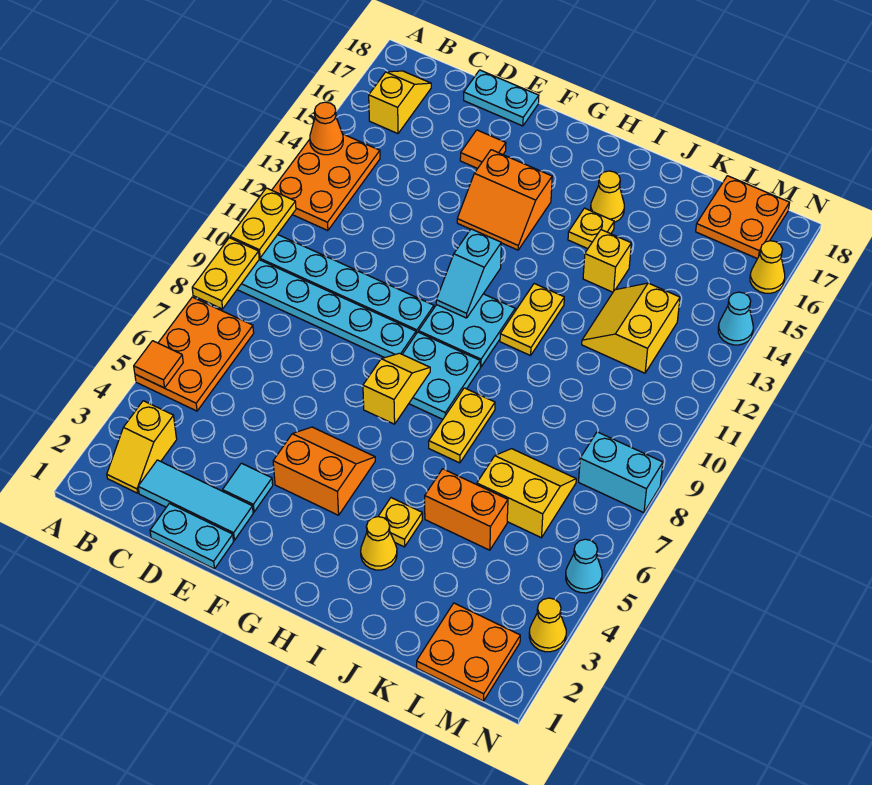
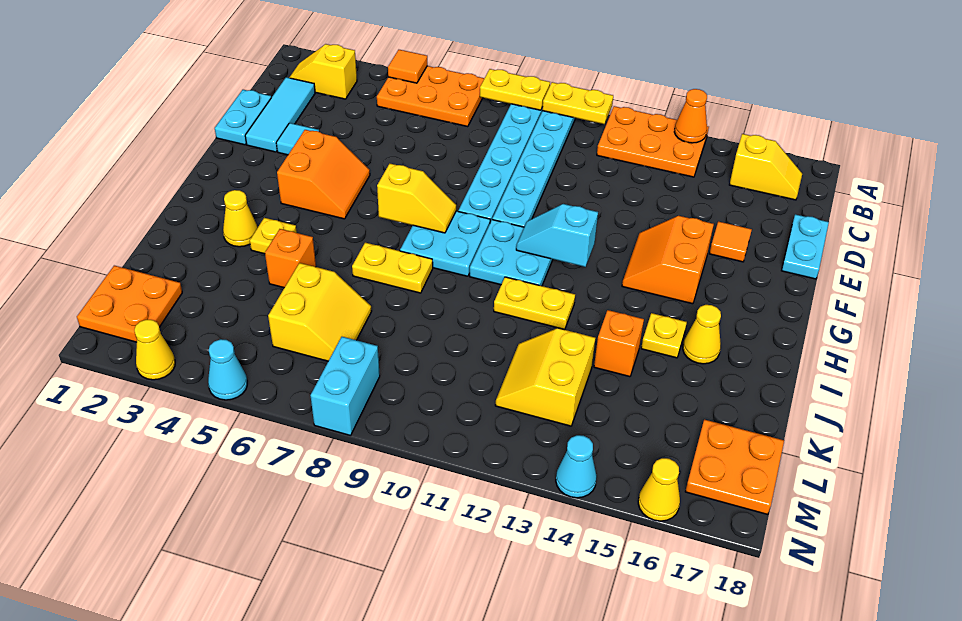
orange 1x2 brick [425,469,508,550] -> orange 1x1 brick [265,229,316,288]
yellow 1x1 brick [583,230,631,292] -> orange 1x1 brick [594,310,644,377]
yellow 2x2 slope [582,283,680,373] -> yellow 2x2 slope turned to [495,328,595,426]

